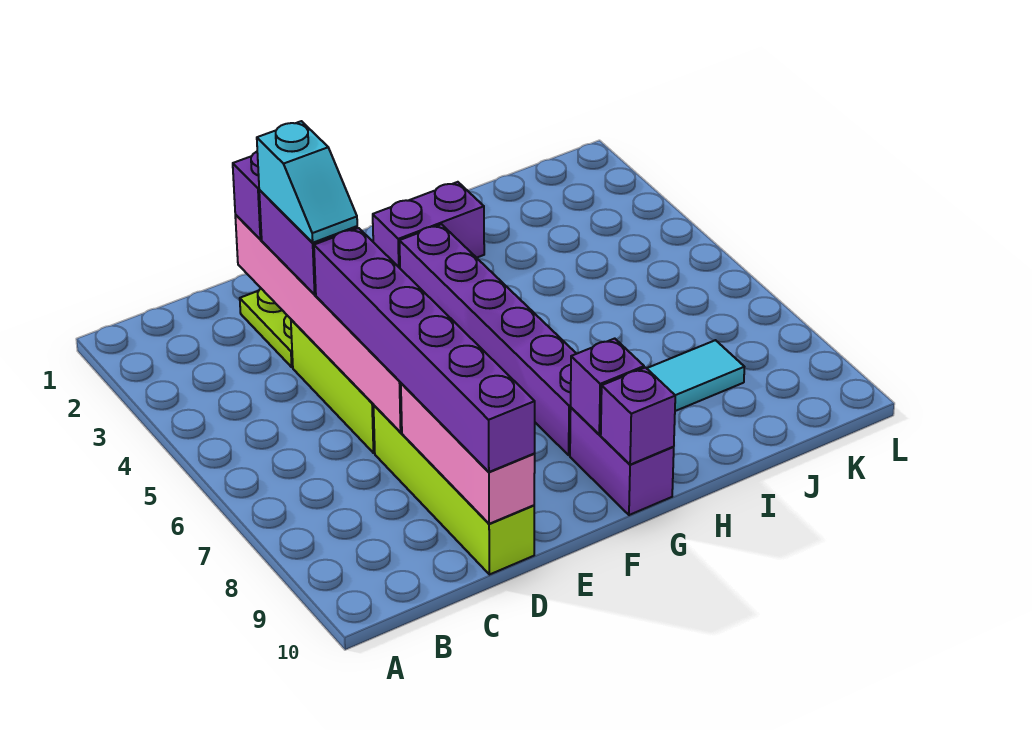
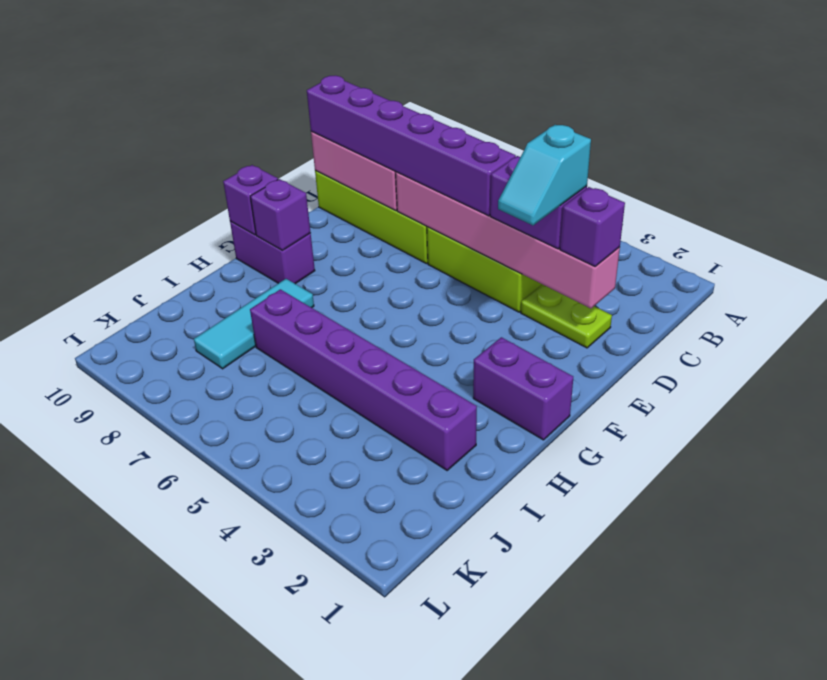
cyan 1x2 slope [257,121,357,243] -> cyan 1x2 slope turned to [498,125,591,225]
purple 1x2 brick [373,182,484,268] -> purple 1x2 brick turned to [473,337,573,440]
purple 1x6 brick [400,224,576,455] -> purple 1x6 brick moved to [250,289,477,470]

